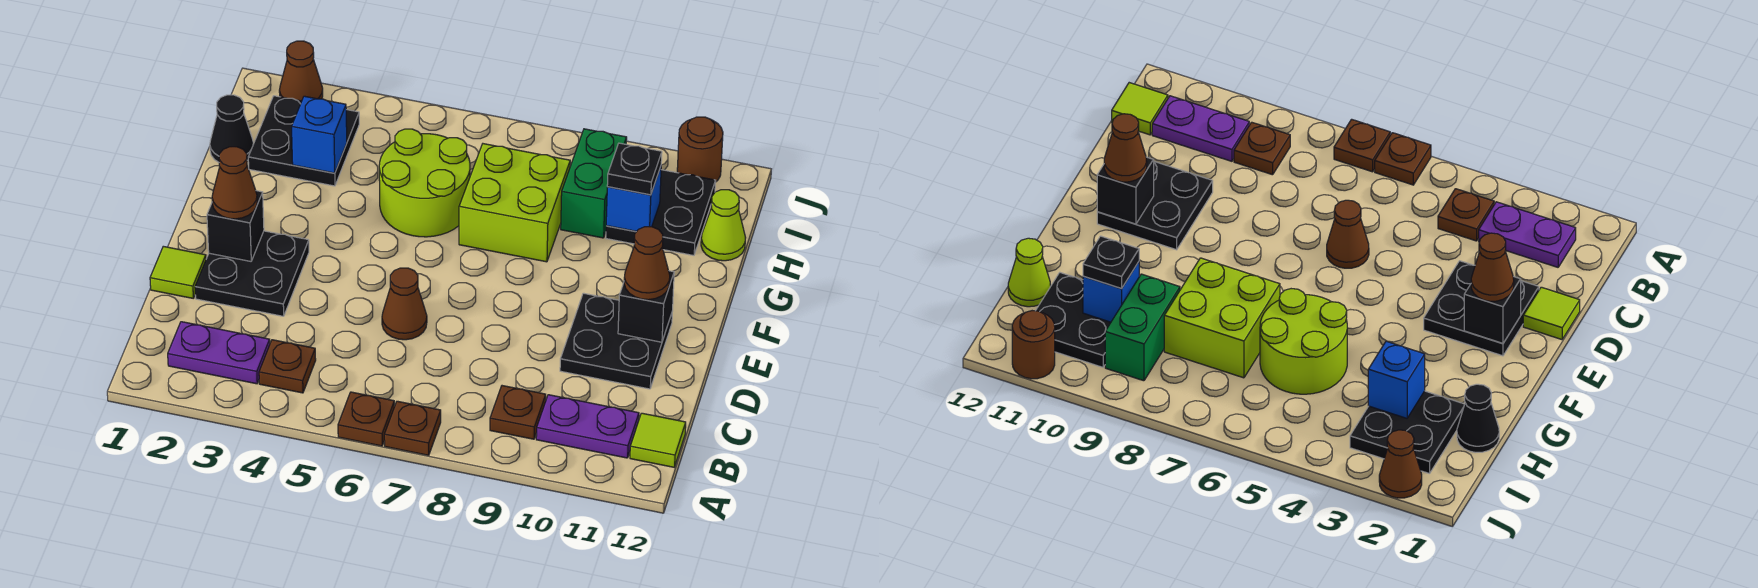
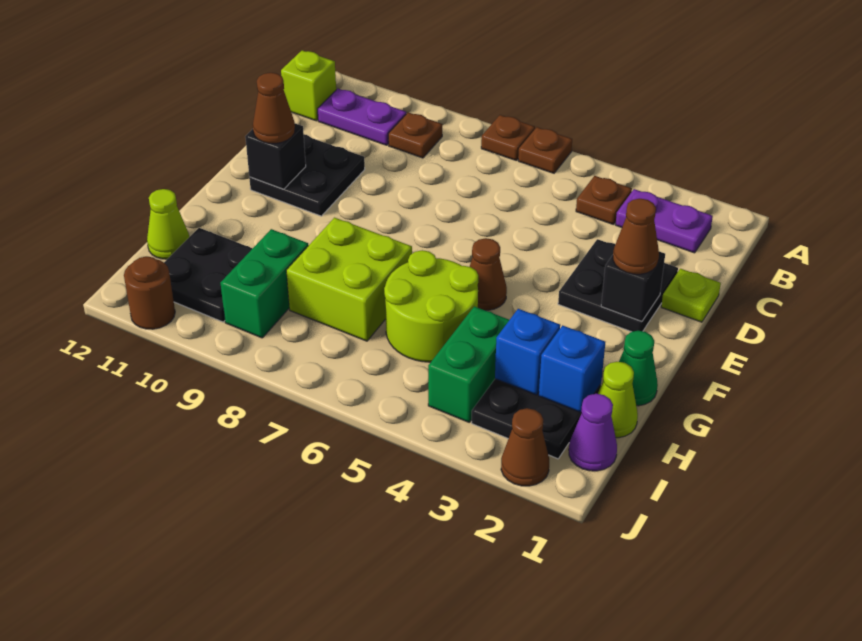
lime 1x1 tile [630,413,686,467] -> lime 1x1 brick [281,50,336,121]
lime 1x1 tile [150,246,206,298] -> lime 1x1 plate [661,269,721,322]
brown 1x1 cone [382,268,427,340] -> brown 1x1 cone moved to [470,238,507,310]
none -> green 1x1 cone [619,331,658,406]
black 1x1 cone [210,95,253,162] -> lime 1x1 cone [598,362,638,438]
none -> green 1x2 brick [428,306,509,422]
blue 1x1 brick [606,167,661,231] -> blue 1x1 brick moved to [539,325,605,413]
black 1x1 plate [607,143,662,195] -> none
none -> purple 1x1 cone [569,394,617,471]

